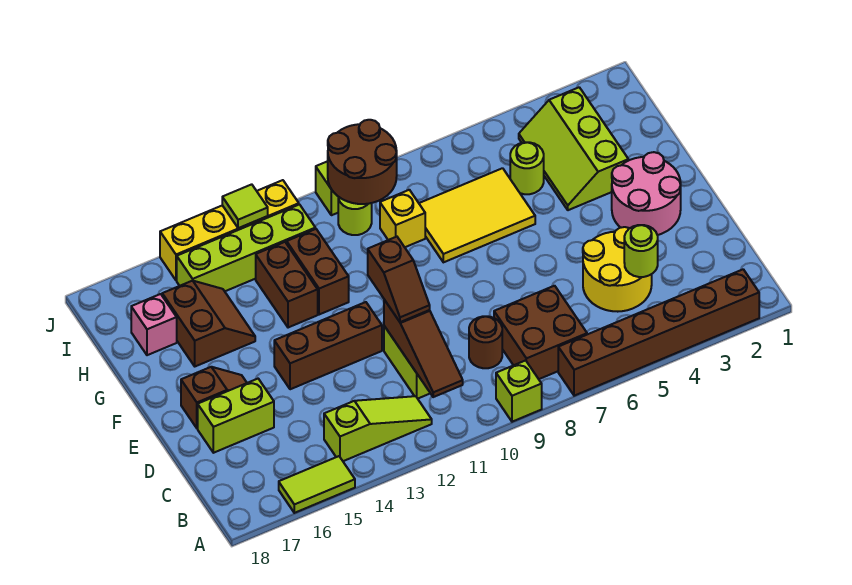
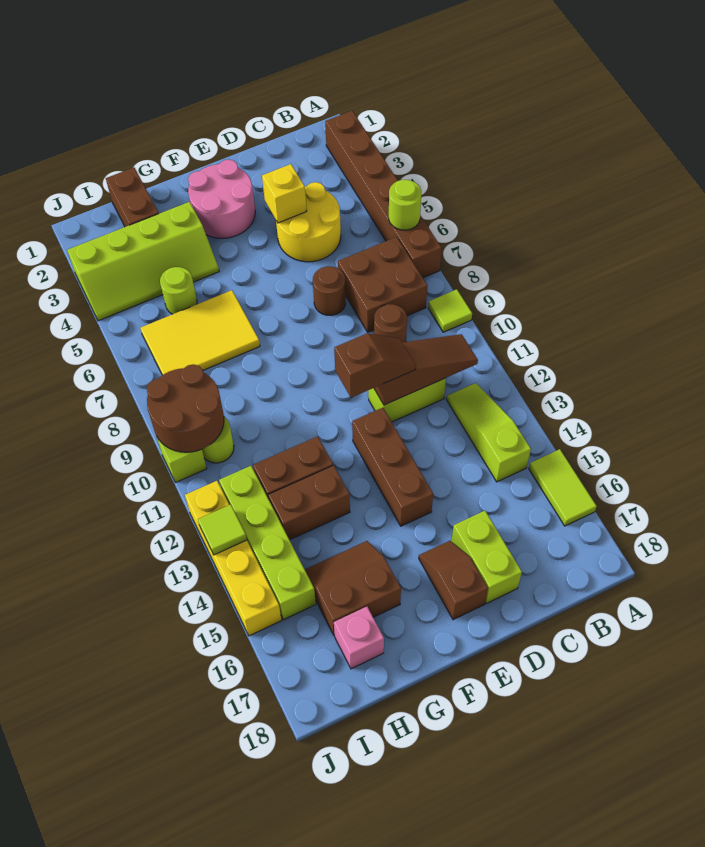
lime 1x1 brick [496,360,542,422] -> lime 1x1 tile [428,289,472,332]
lime 1x1 round brick [624,225,658,277] -> lime 1x1 round brick moved to [389,180,421,230]
none -> brown 1x1 round brick [313,266,346,315]
lime 2x3 slope [519,87,628,210] -> lime 2x4 slope [67,202,219,321]
yellow 2x3 tile [419,168,535,262] -> yellow 2x3 tile turned to [140,290,260,375]
none -> brown 1x2 brick [106,168,159,227]
yellow 1x1 brick [380,190,425,247] -> yellow 1x1 brick moved to [262,164,307,223]

